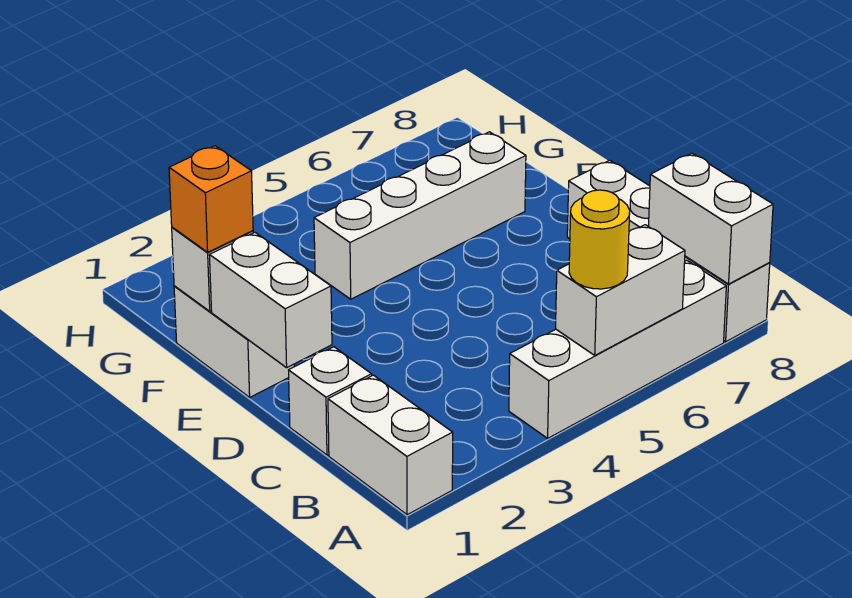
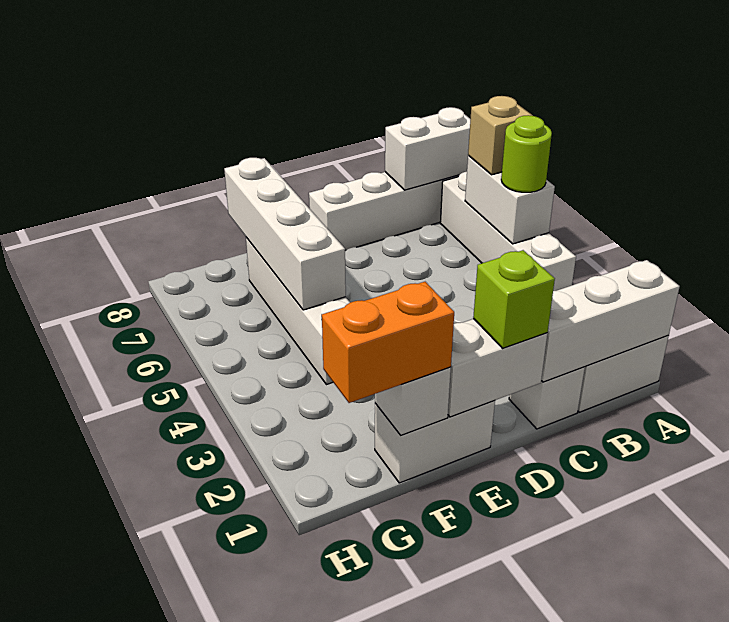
none -> white 1x3 brick [541,260,680,382]
yellow 1x1 round brick [569,190,630,289] -> lime 1x1 round brick [501,115,552,192]
none -> tan 1x1 brick [468,96,533,175]
none -> lime 1x1 brick [473,250,555,348]
orange 1x1 brick [169,146,253,252] -> orange 1x2 brick [322,282,454,403]
none -> white 1x4 brick [224,158,346,310]

